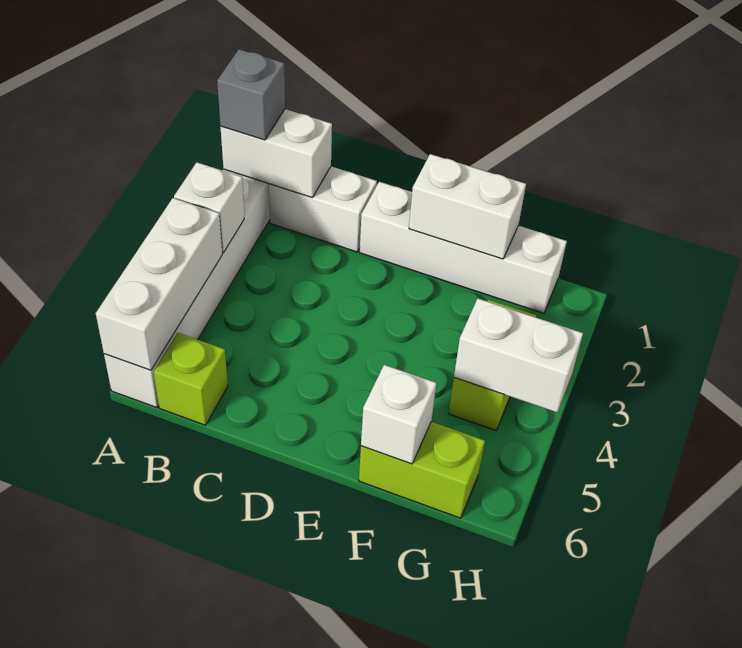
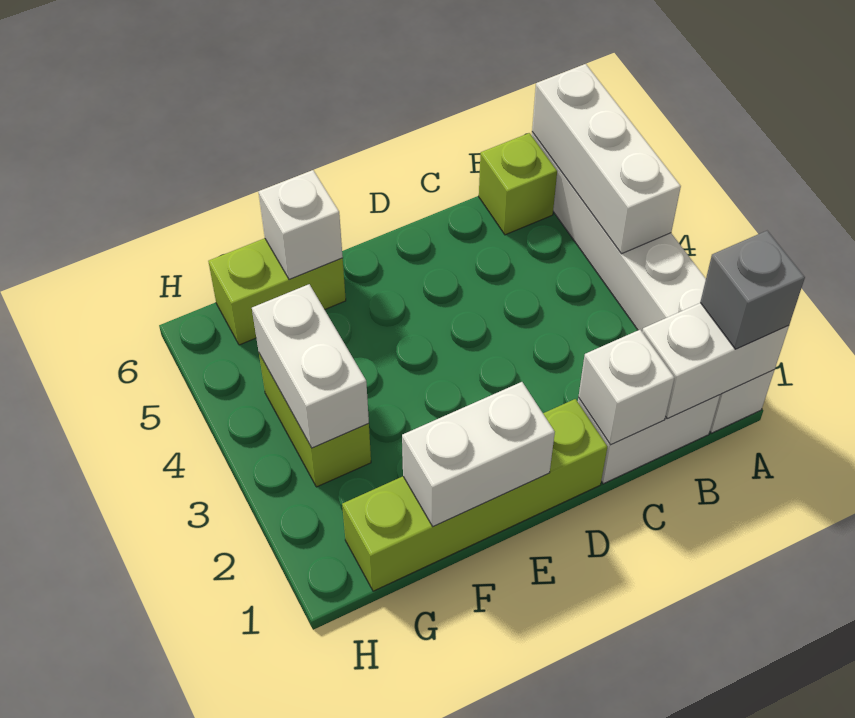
white 1x1 brick [174,162,244,253] -> white 1x1 brick moved to [578,330,674,445]
white 1x4 brick [360,182,567,313] -> lime 1x4 brick [342,399,607,591]
white 1x2 brick [454,299,583,412] -> white 1x2 brick turned to [252,284,369,448]

